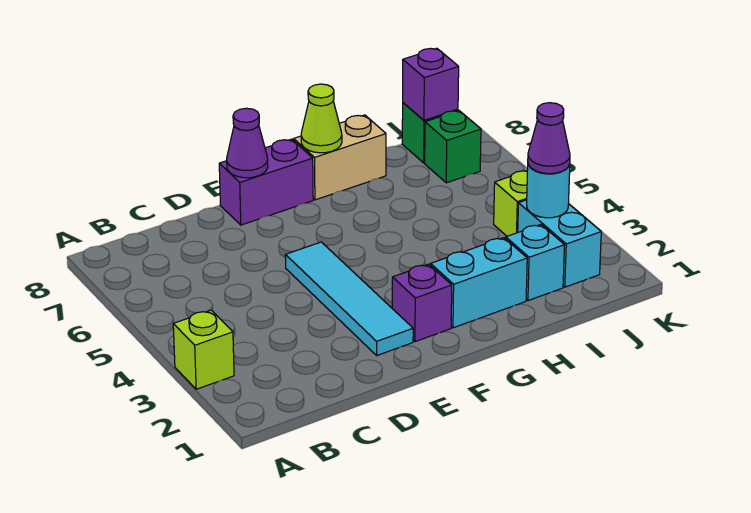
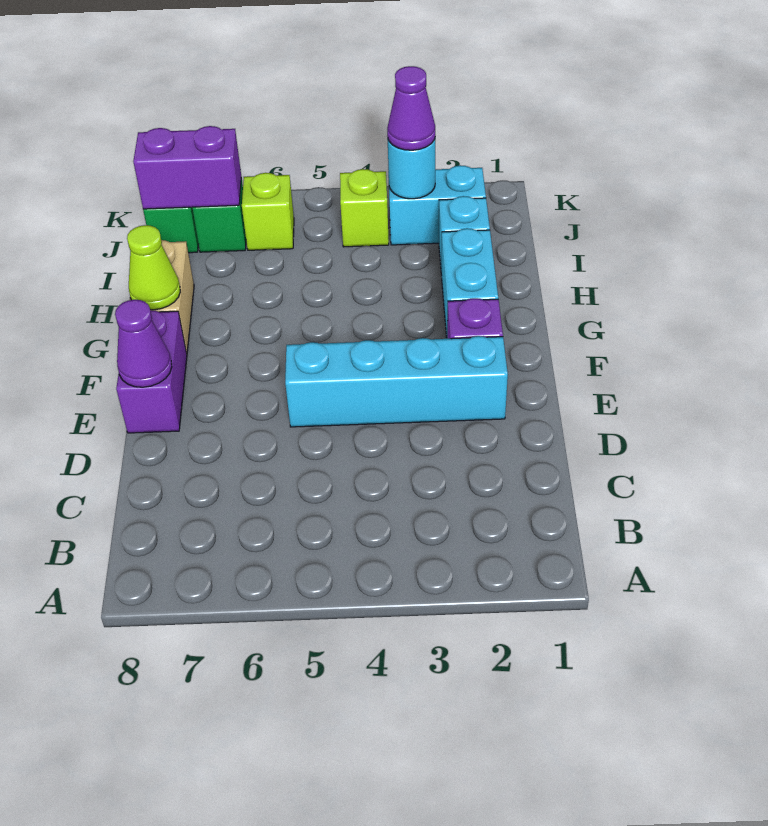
lime 1x1 brick [173,310,234,389] -> lime 1x1 brick moved to [242,173,294,250]
cyan 1x4 tile [285,242,413,355] -> cyan 1x4 brick [285,336,508,427]
purple 1x1 brick [403,48,459,120] -> purple 1x2 brick [133,126,241,209]

